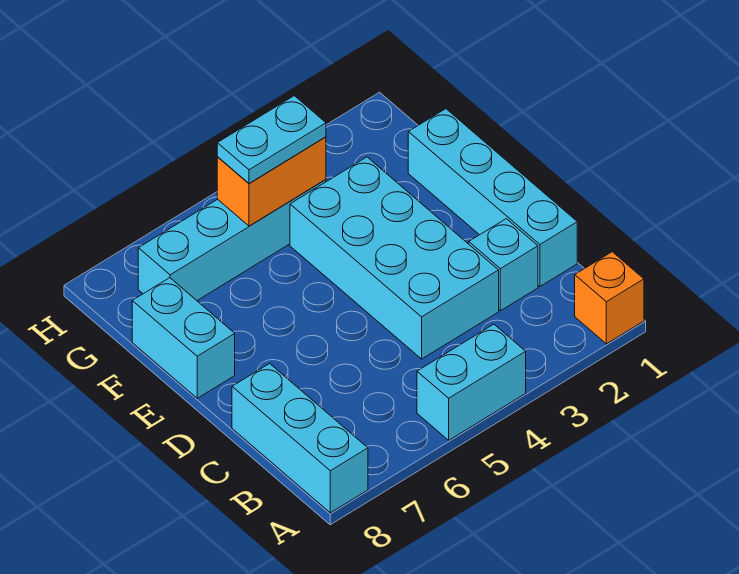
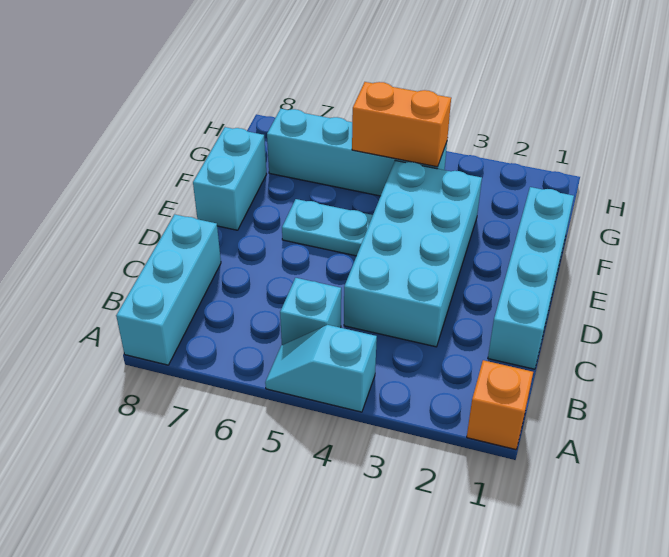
cyan 1x2 brick [417,324,526,440] -> cyan 1x2 slope [265,325,377,412]
cyan 1x1 brick [469,219,538,311] -> cyan 1x1 brick moved to [280,278,341,345]
cyan 1x2 plate [217,96,326,184] -> cyan 1x2 plate moved to [282,199,373,256]

